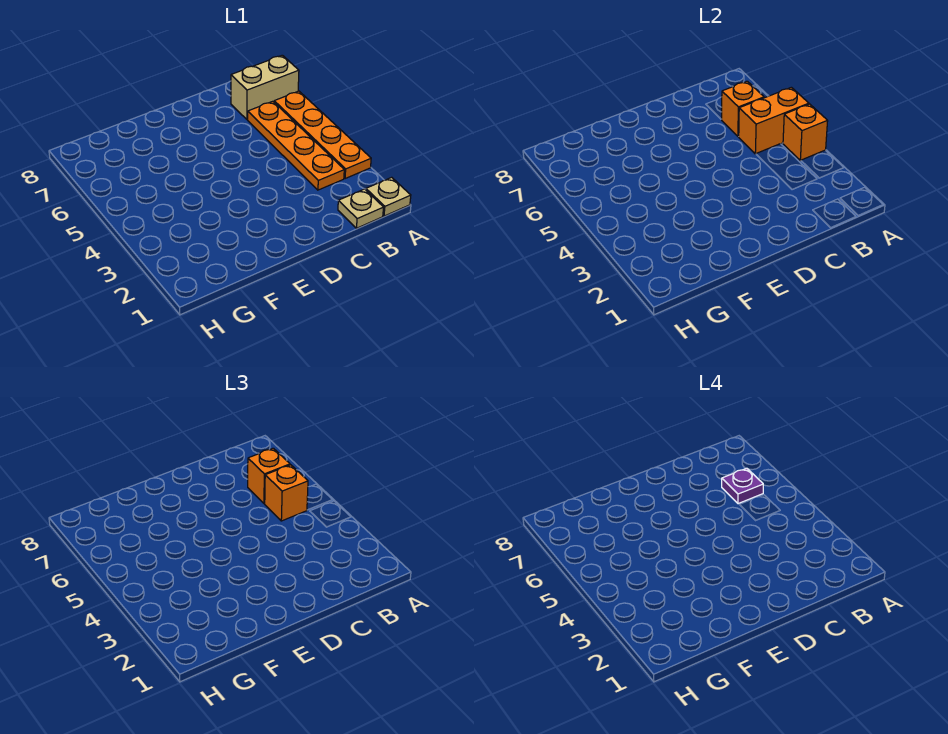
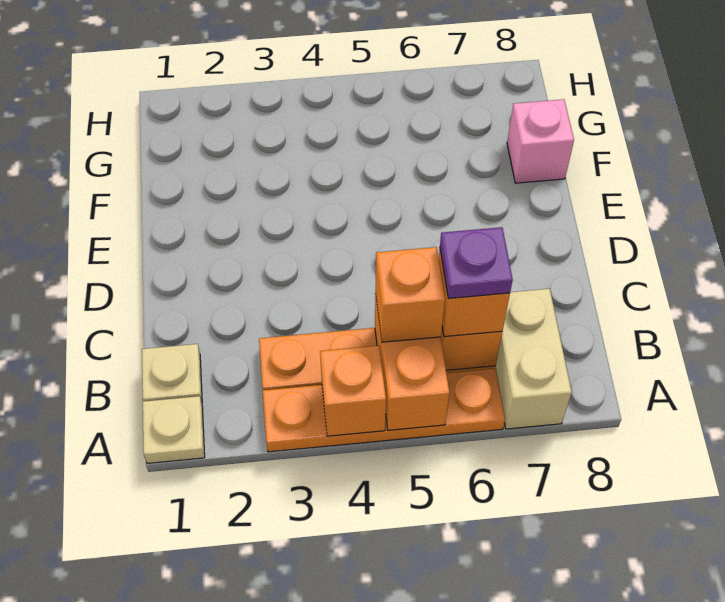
none -> pink 1x1 brick [507,99,574,183]

